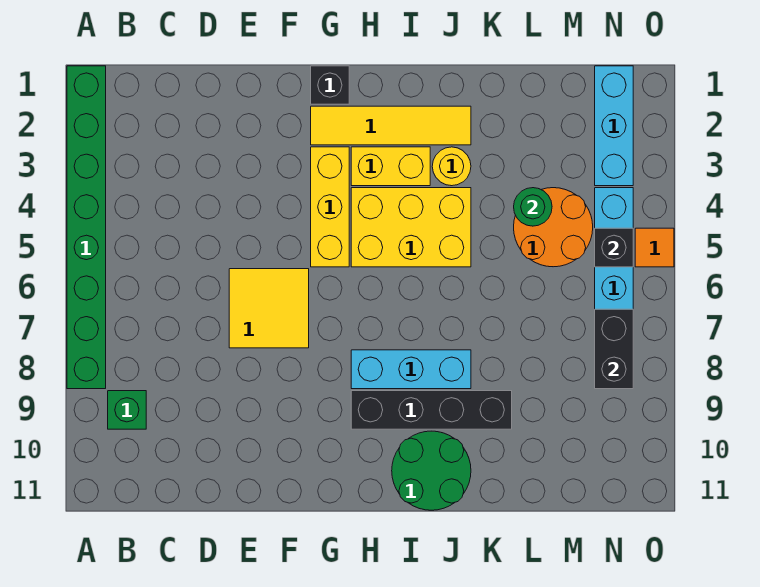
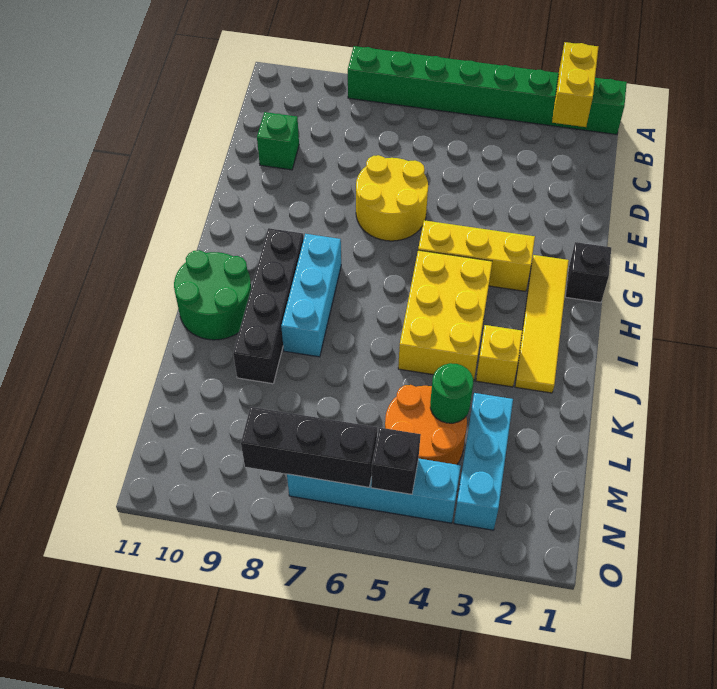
green 1x1 brick [108,391,146,429] -> green 1x1 brick moved to [257,112,299,170]
yellow 2x2 tile [229,269,309,348] -> yellow 2x2 round brick [356,155,428,241]
yellow 1x2 brick [351,147,430,186] -> yellow 1x2 brick moved to [552,42,598,127]
yellow 1x1 round brick [432,147,471,186] -> yellow 1x1 brick [476,325,522,387]
cyan 1x3 brick [595,66,633,186] -> cyan 1x3 brick turned to [454,393,513,530]
black 1x2 brick [595,309,633,389] -> black 1x3 brick [241,407,377,487]
orange 1x1 tile [635,228,674,267] -> none

